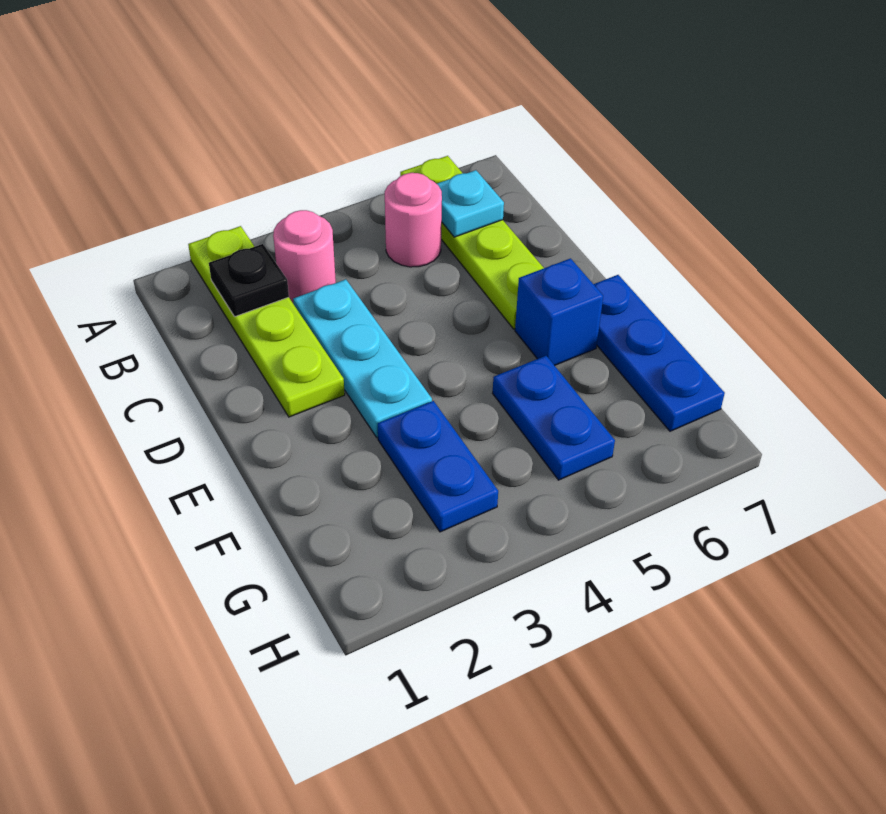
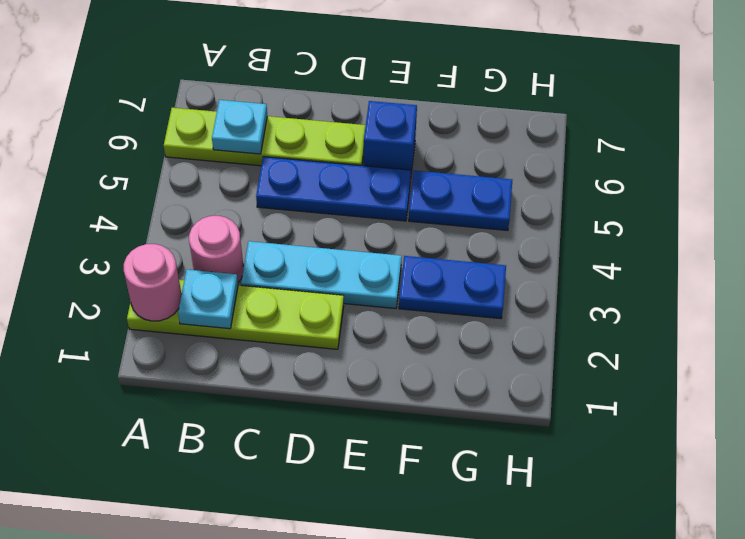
black 1x1 plate [209,244,289,317] -> cyan 1x1 plate [178,270,238,329]
pink 1x1 round brick [384,173,442,267] -> pink 1x1 round brick moved to [124,244,182,321]
blue 1x3 plate [594,275,725,431] -> blue 1x3 plate moved to [256,157,411,221]

